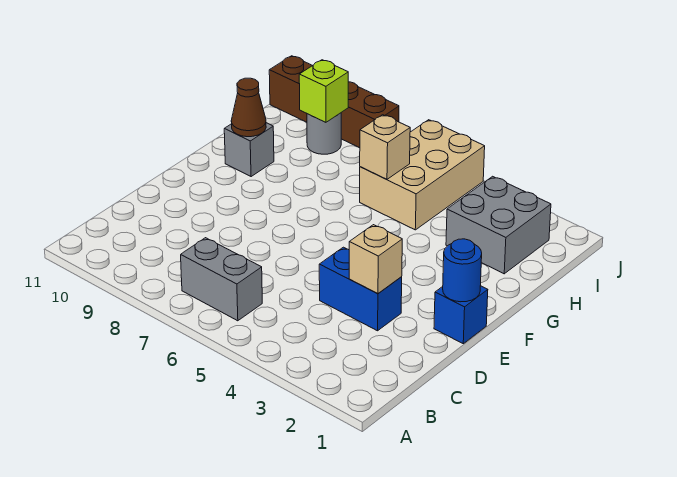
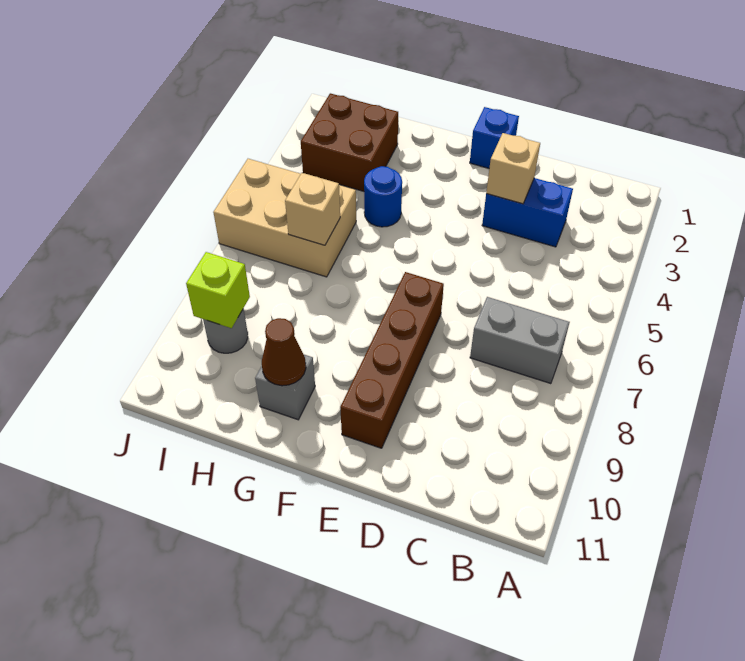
grey 1x2 brick [181,238,262,321] -> grey 1x2 brick turned to [470,297,570,384]
blue 1x2 brick [319,247,402,331] -> blue 1x2 brick turned to [482,178,573,247]
blue 1x1 round brick [443,239,482,302] -> blue 1x1 round brick moved to [364,166,402,227]
grey 2x2 brick [446,176,551,274] -> brown 2x2 brick [301,93,398,191]
brown 1x4 brick [269,56,399,148] -> brown 1x4 brick moved to [340,272,444,448]

